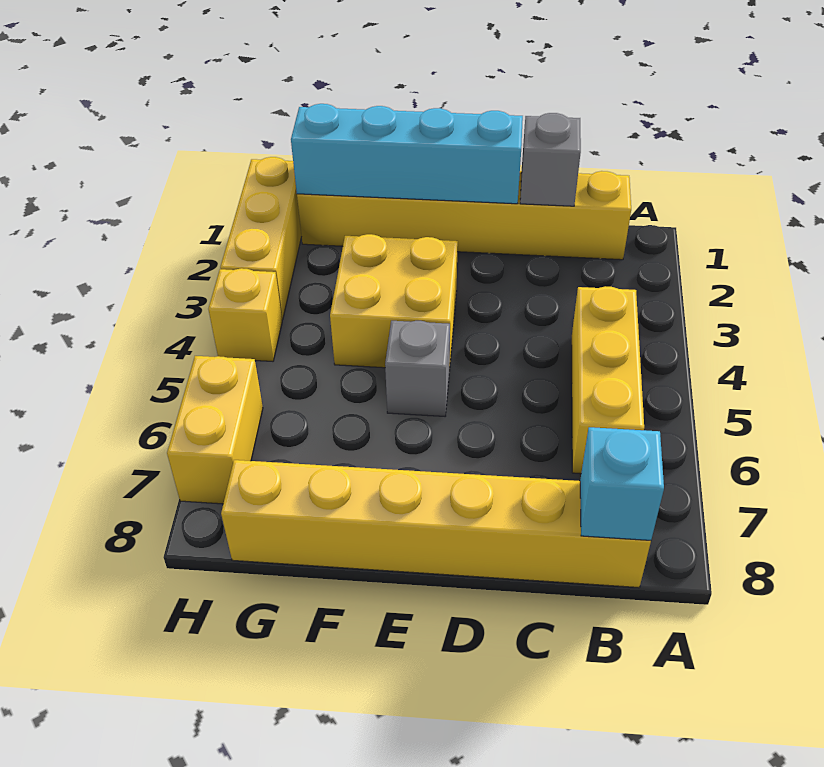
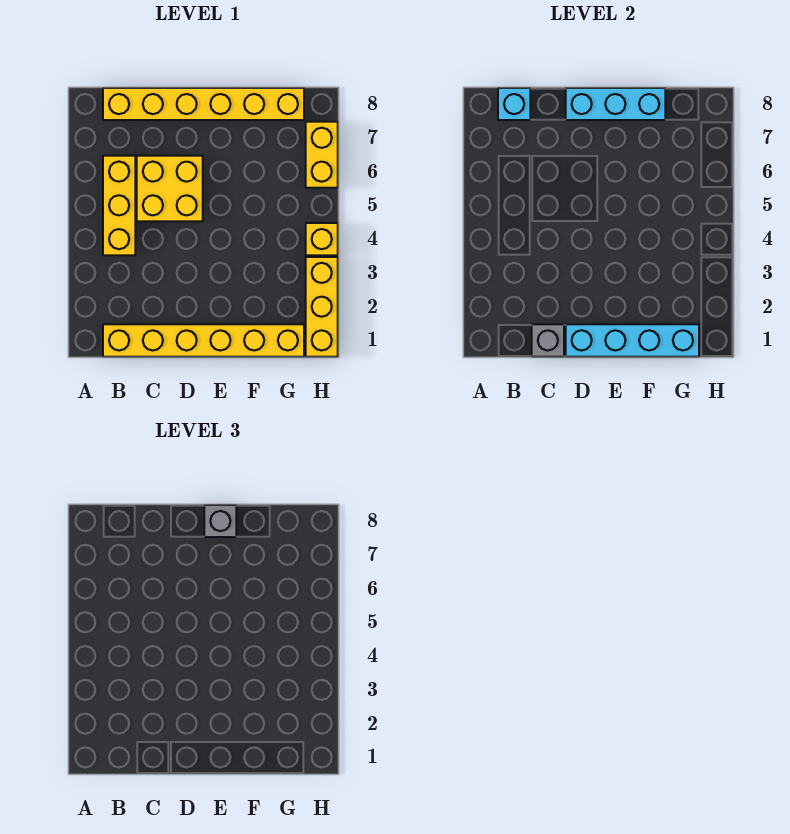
none -> cyan 1x3 brick [566,88,665,120]
yellow 2x2 brick [330,234,458,371] -> yellow 2x2 brick moved to [137,156,203,221]
grey 1x1 brick [385,321,450,416] -> grey 1x1 brick moved to [204,505,236,537]

